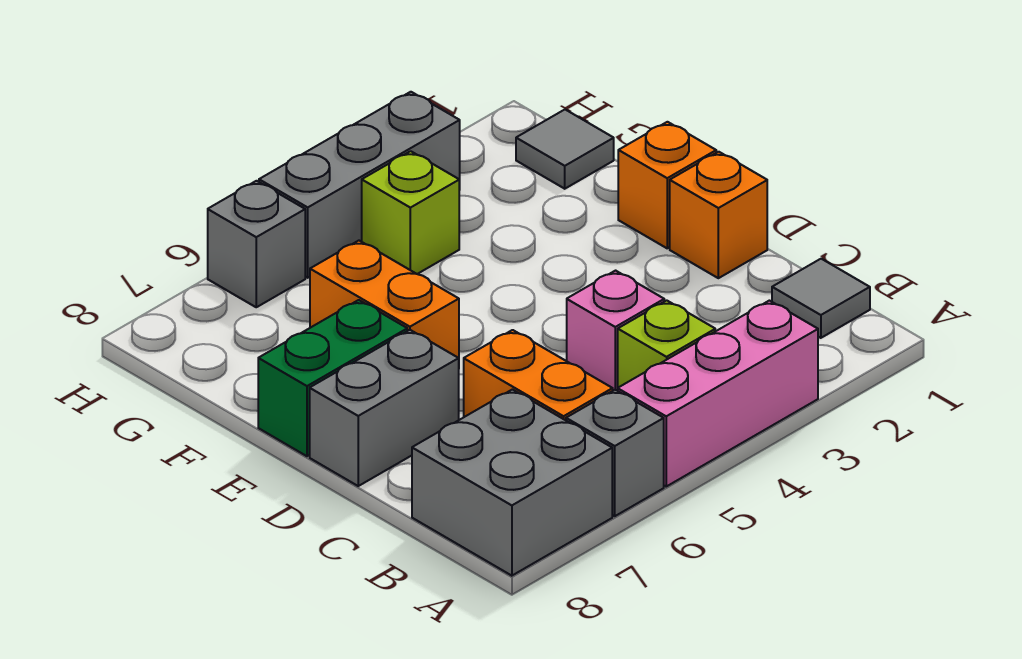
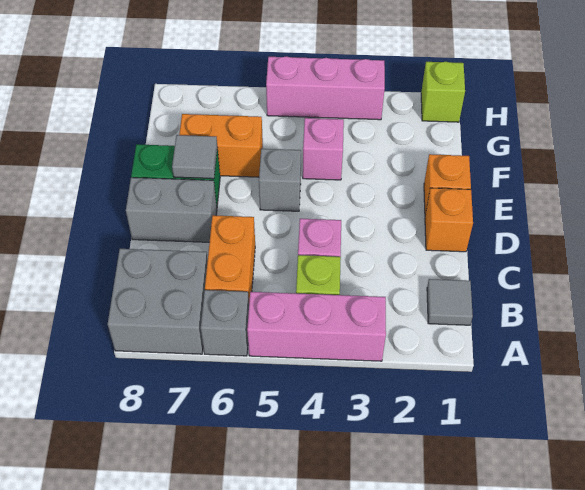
orange 1x2 brick [310,241,459,358] -> orange 1x2 brick turned to [179,114,263,177]
none -> pink 1x1 brick [303,118,344,180]
grey 1x1 tile [516,110,614,189] -> grey 1x1 tile moved to [172,135,217,179]
lime 1x1 brick [362,151,459,274] -> lime 1x1 brick moved to [421,62,465,122]
grey 1x3 brick [259,92,460,278] -> pink 1x3 brick [266,56,385,120]
grey 1x1 brick [208,181,305,307] -> grey 1x1 brick moved to [259,149,301,211]

